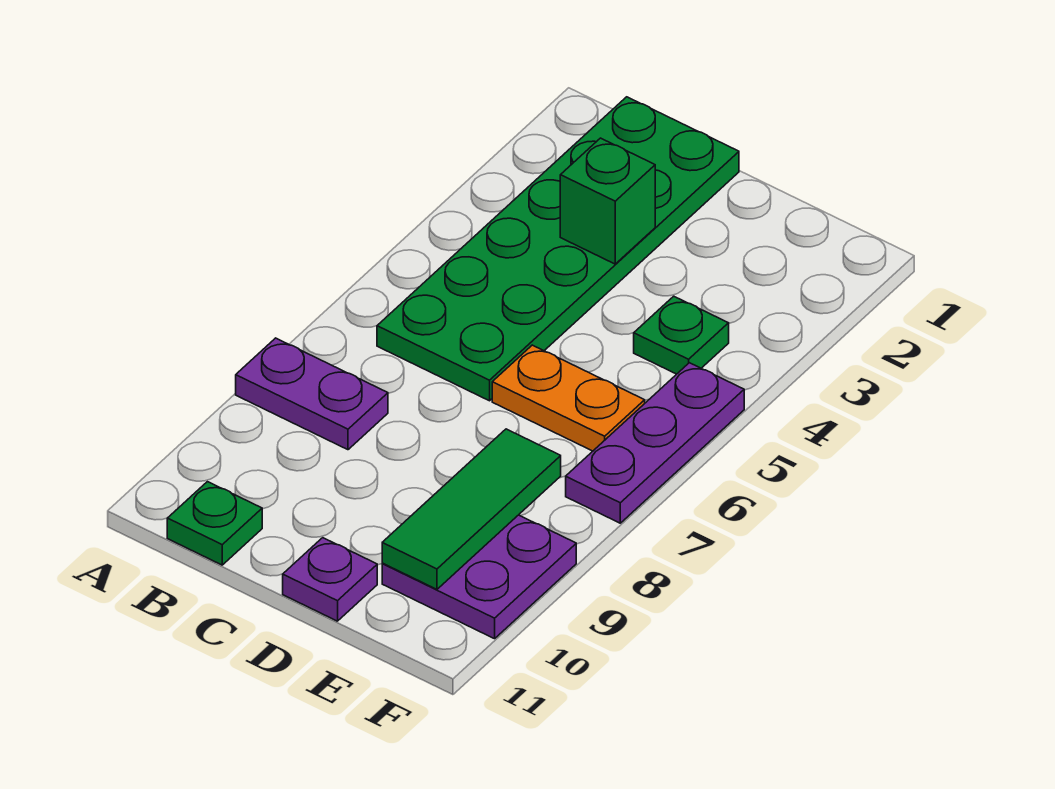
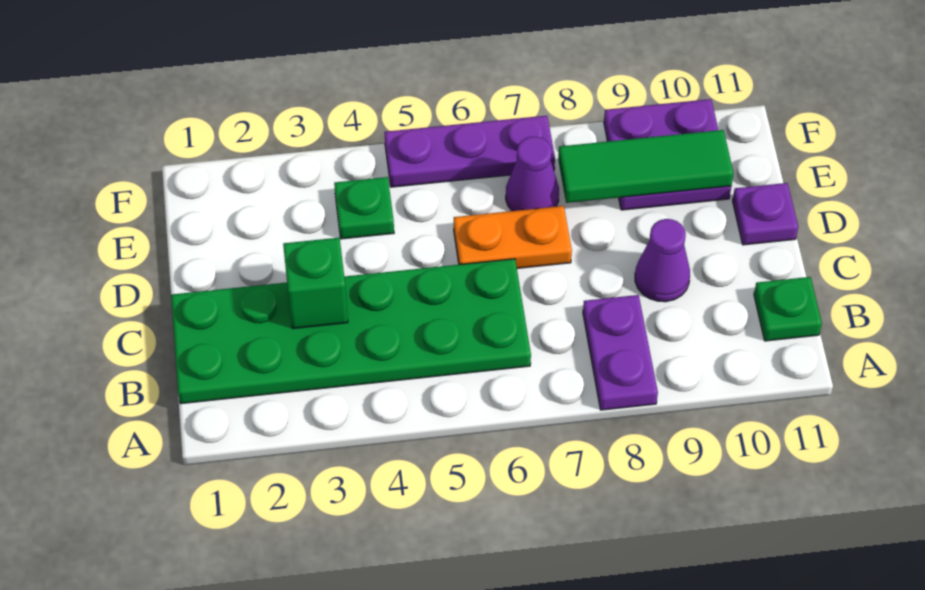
none -> purple 1x1 cone [635,219,690,302]
orange 1x2 plate [492,345,645,451] -> orange 1x2 plate turned to [454,206,572,268]
none -> purple 1x1 cone [506,137,559,211]

